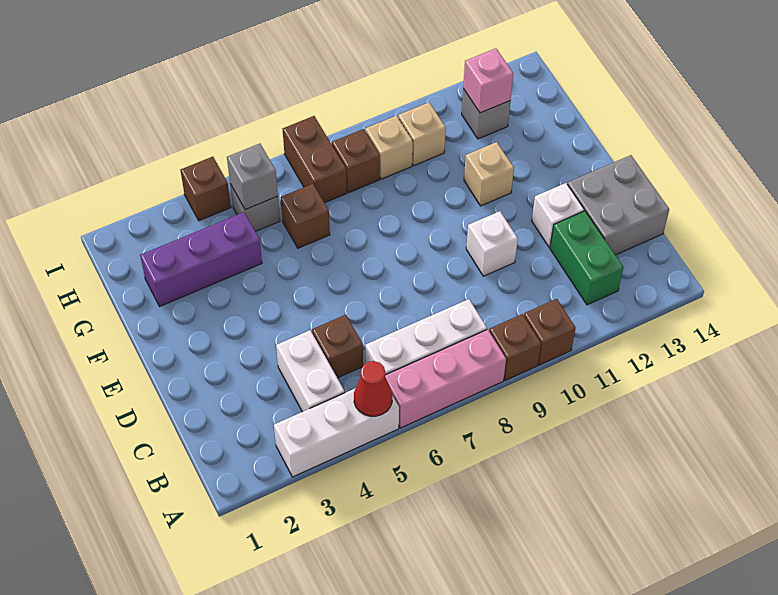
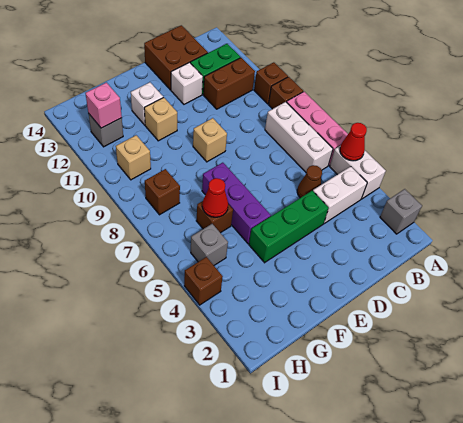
white 1x3 brick [274,389,399,477] -> white 1x2 brick [330,146,386,199]
brown 1x1 brick [312,315,363,378] -> brown 1x1 cone [297,165,322,198]
grey 2x2 brick [567,155,669,255] -> brown 2x2 brick [144,25,208,90]
none -> green 1x3 brick [249,191,329,263]
white 1x1 brick [466,211,518,276] -> white 1x1 brick moved to [131,82,163,125]
purple 1x3 brick [140,212,262,306] -> purple 1x3 brick moved to [202,163,271,244]
none -> red 1x1 cone [202,178,228,217]
grey 1x1 brick [227,144,278,210] -> grey 1x1 brick moved to [380,189,422,234]
brown 1x2 brick [283,116,347,203] -> brown 1x2 brick moved to [203,58,255,109]
tan 1x1 brick [365,116,413,179] -> tan 1x1 brick moved to [193,118,227,162]

